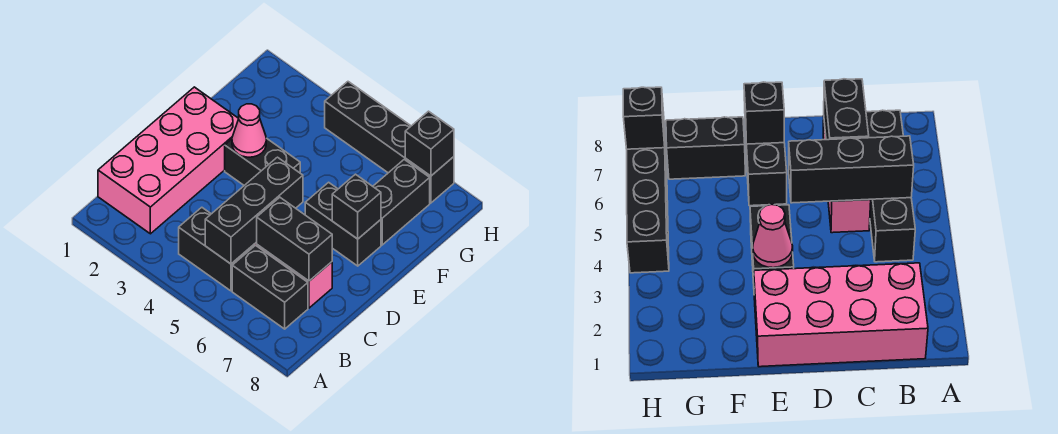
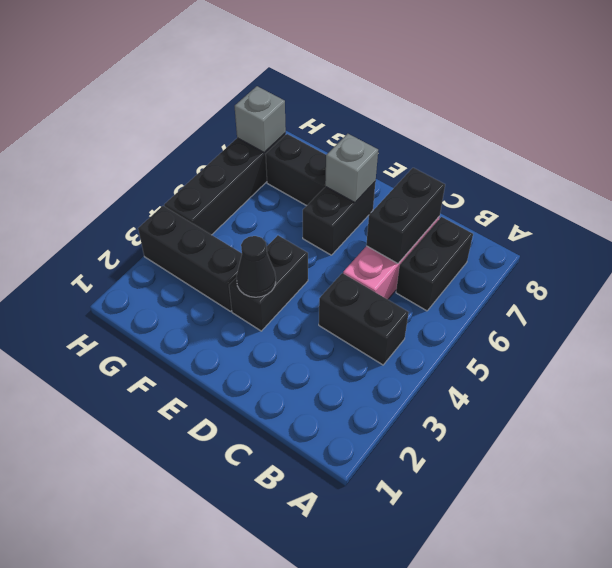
pink 2x4 brick [98,87,239,234] -> none
black 1x2 brick [179,207,254,291] -> black 1x2 brick turned to [319,273,409,365]
black 1x3 brick [205,157,303,264] -> black 1x3 brick moved to [138,206,242,311]
pink 1x1 cone [232,104,266,157] -> black 1x1 cone [236,236,276,297]
black 1x1 brick [332,174,381,239] -> grey 1x1 brick [325,134,378,203]
black 1x1 brick [405,111,454,176] -> grey 1x1 brick [235,86,286,153]

